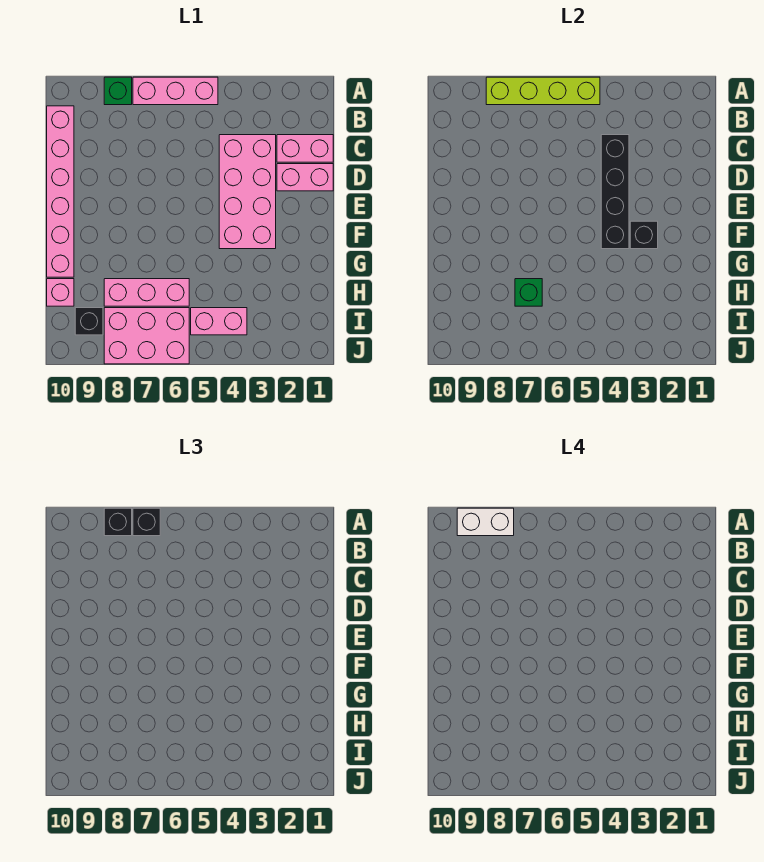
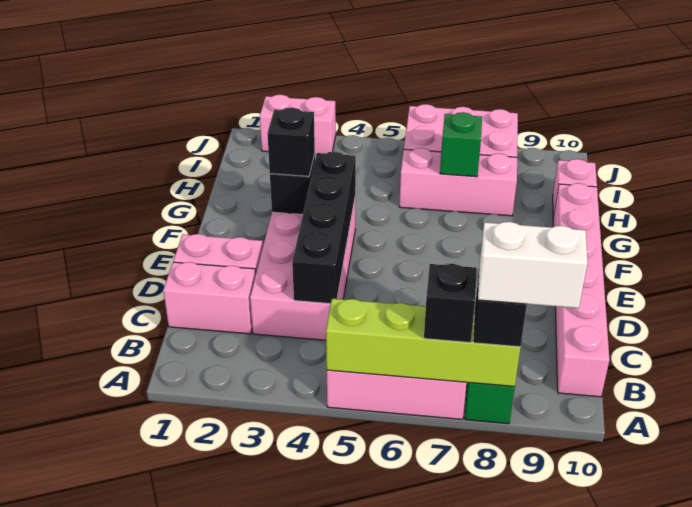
pink 1x2 brick [191,308,247,335] -> pink 1x2 brick moved to [260,95,336,155]
black 1x1 brick [75,308,103,335] -> black 1x1 brick moved to [267,107,315,176]

